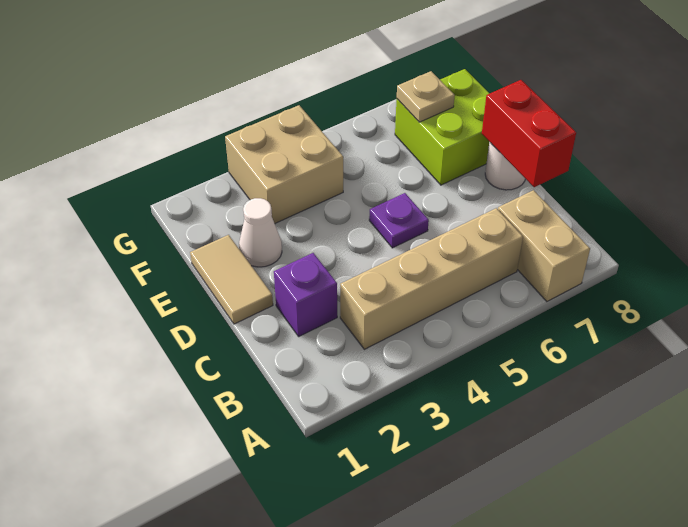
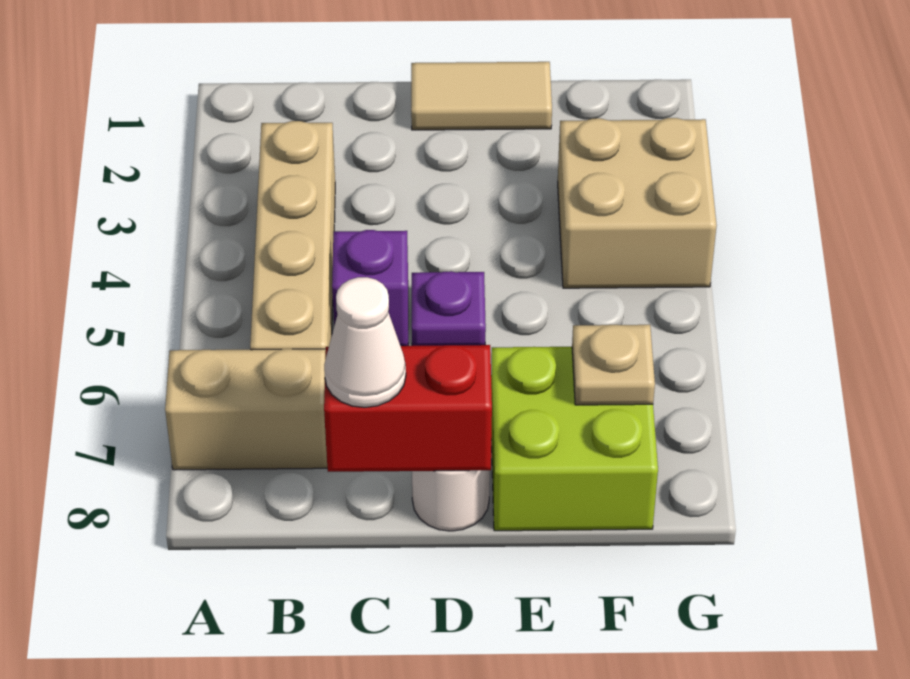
purple 1x1 brick [274,253,337,336] -> purple 1x1 brick moved to [332,230,408,346]
white 1x1 cone [239,198,282,267] -> white 1x1 cone moved to [324,277,406,407]

